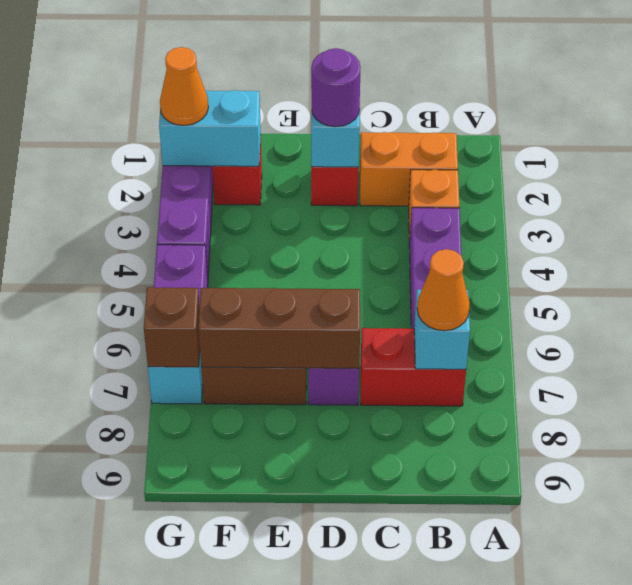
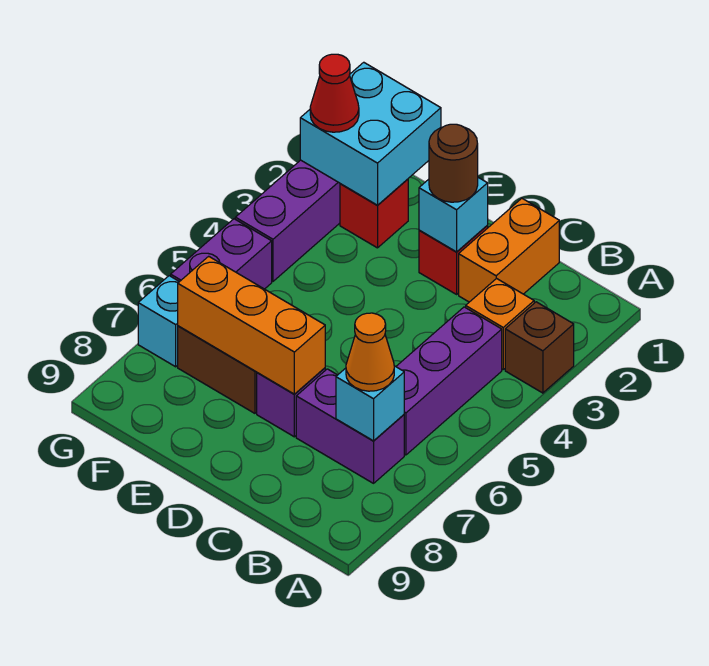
orange 1x2 brick [360,132,458,206] -> orange 1x2 brick turned to [459,198,559,302]
red 1x2 brick [361,328,466,406] -> purple 1x2 brick [296,369,404,483]
purple 1x1 round brick [311,48,361,127] -> brown 1x1 round brick [429,124,478,202]
brown 1x3 brick [198,288,360,368] -> orange 1x3 brick [178,256,325,394]
cyan 1x2 brick [159,90,261,166] -> cyan 2x2 brick [300,62,441,205]
orange 1x1 cone [160,47,208,125] -> red 1x1 cone [310,54,359,132]
brown 1x1 brick [144,287,200,367] -> brown 1x1 brick moved to [505,302,574,393]

